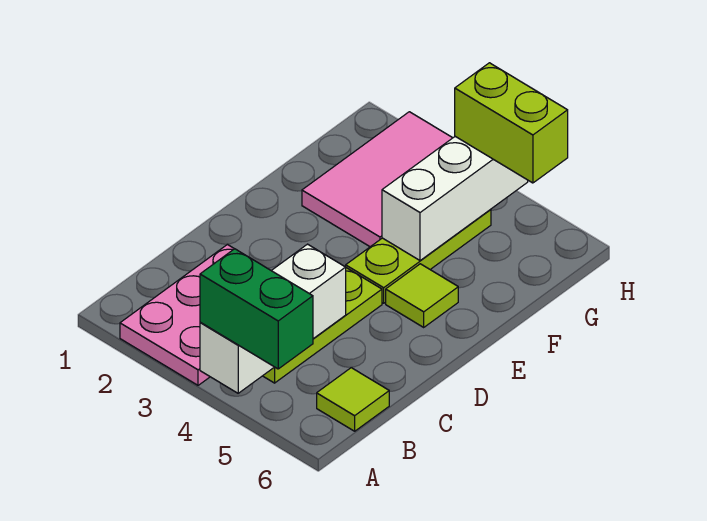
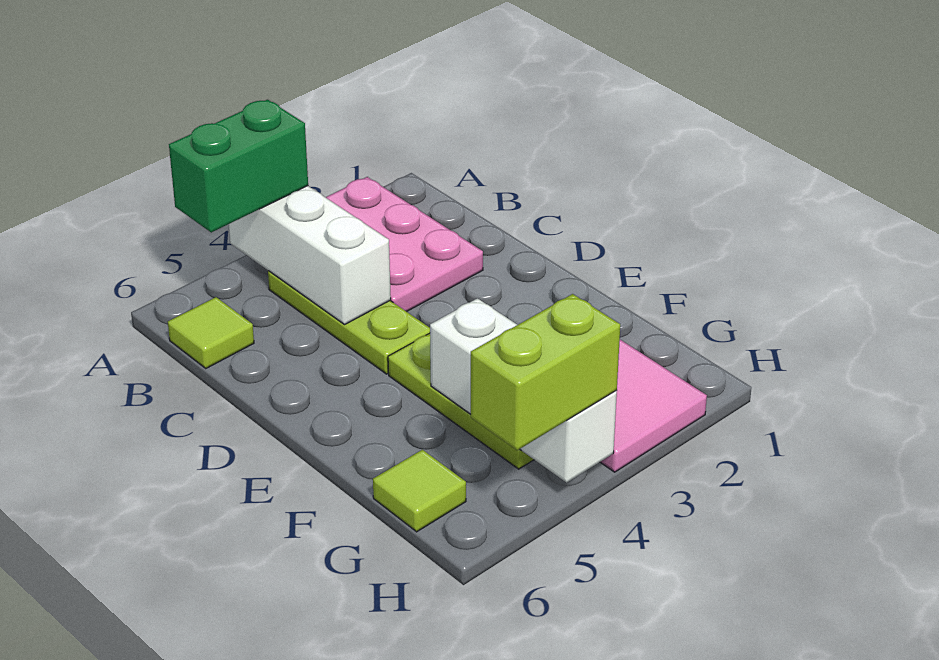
lime 1x1 tile [386,264,458,327] -> lime 1x1 tile moved to [373,449,466,532]

